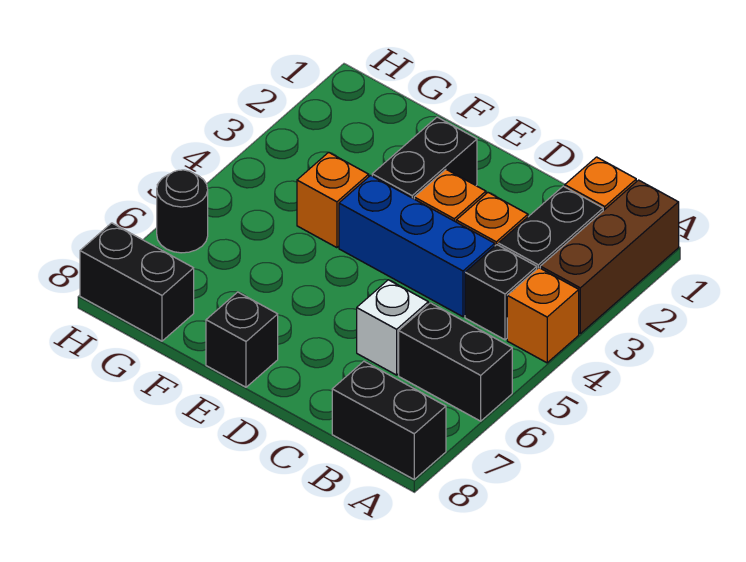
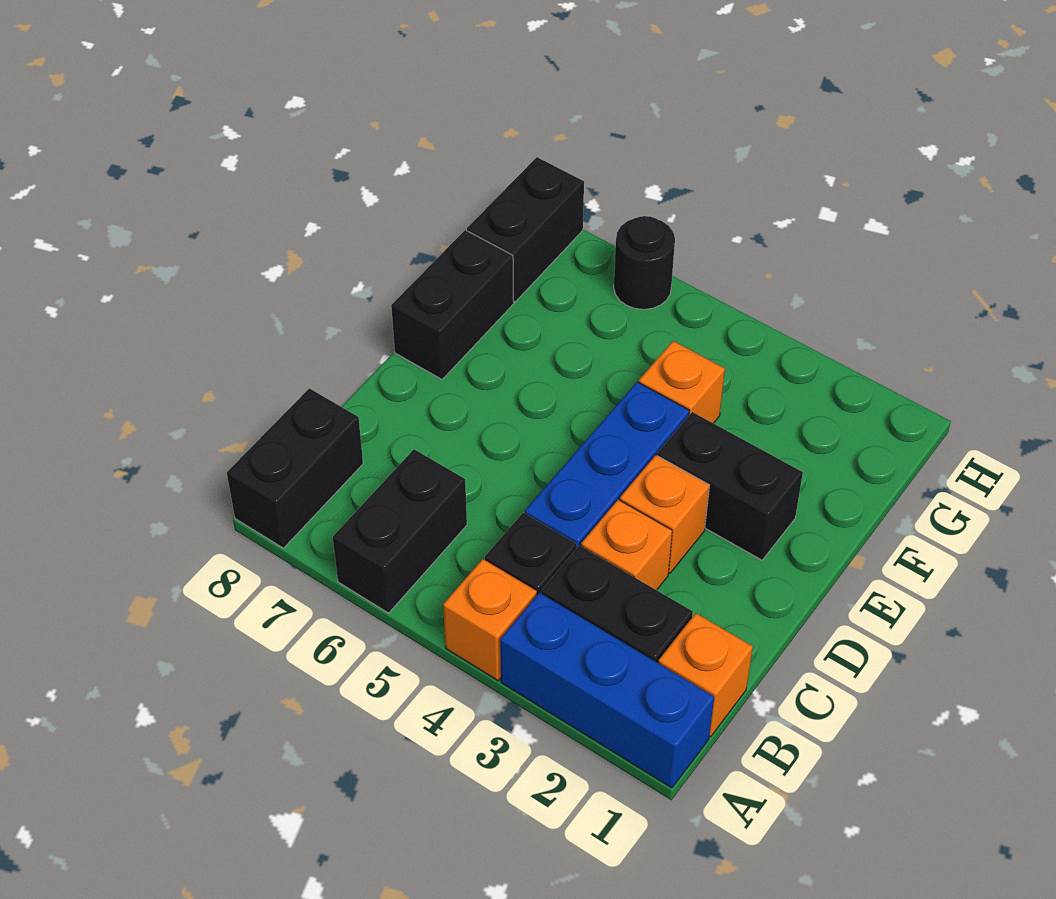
brown 1x3 brick [540,180,679,334] -> blue 1x3 brick [500,593,714,788]
white 1x1 brick [357,280,428,375] -> none
black 1x1 brick [206,292,278,387] -> black 1x2 brick [391,230,514,379]

